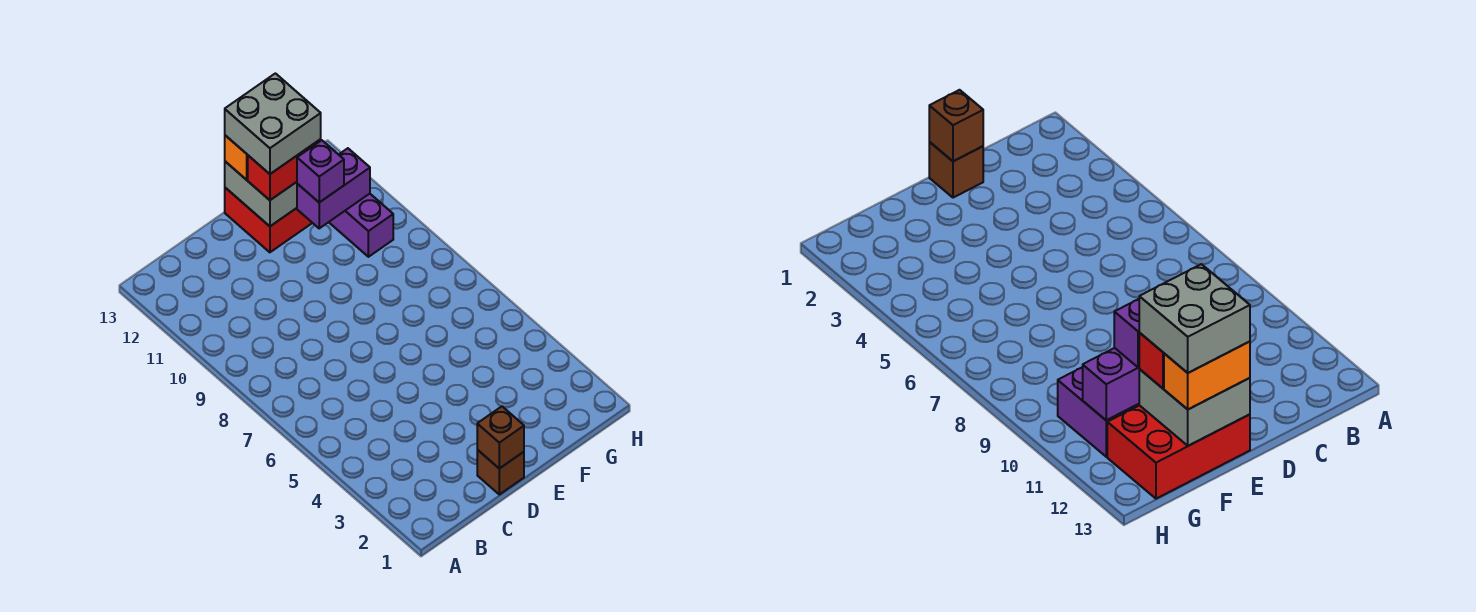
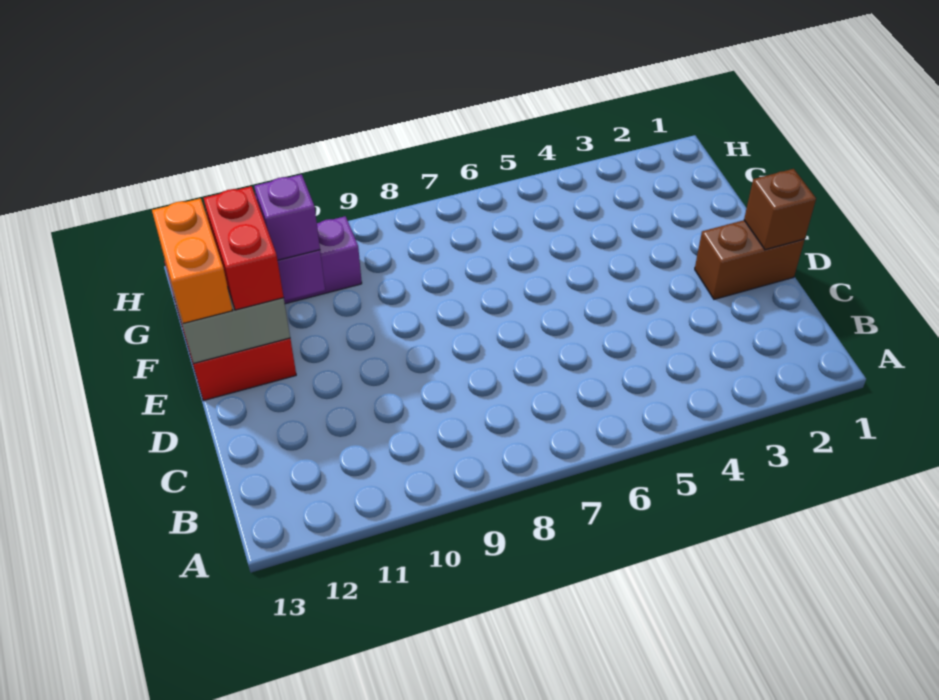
brown 1x1 brick [477,450,524,494] -> brown 1x2 brick [695,220,805,299]
grey 2x2 brick [225,73,321,174] -> none

